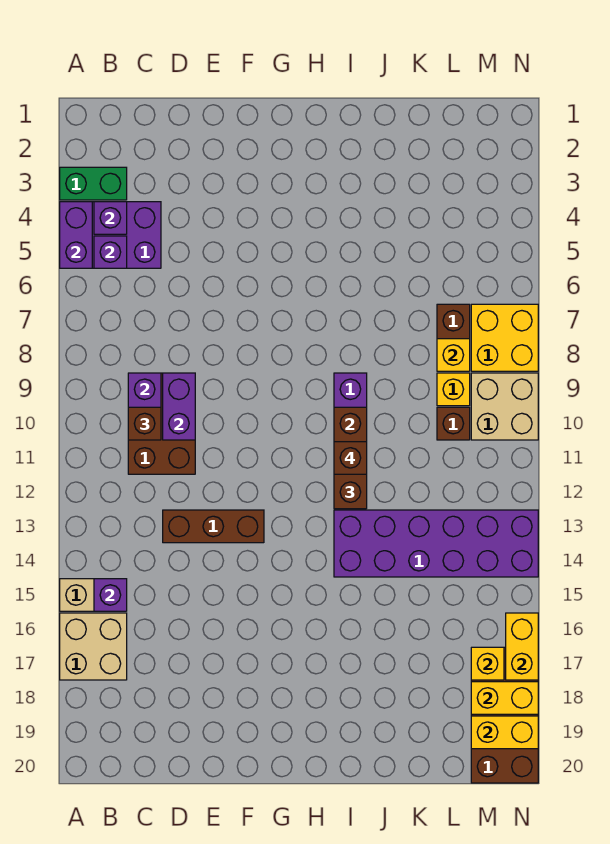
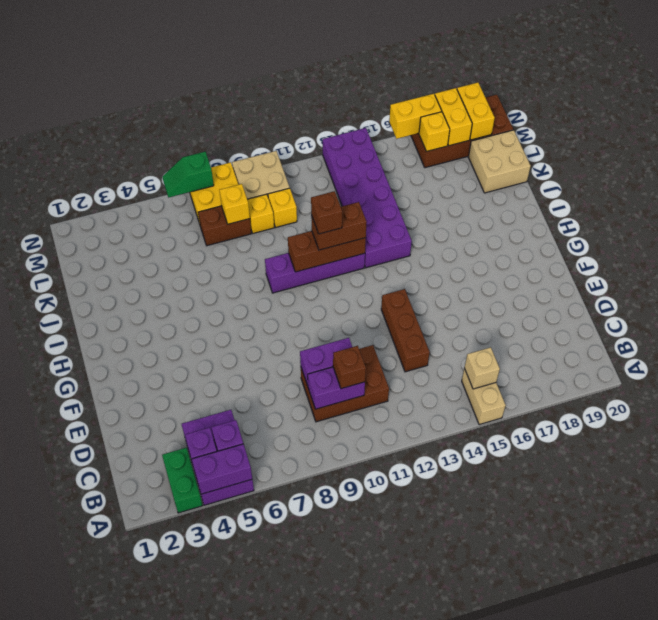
tan 2x2 brick [60,613,127,680] -> tan 2x2 brick moved to [468,130,531,193]
purple 1x1 brick [94,579,127,611] -> tan 1x1 brick [464,347,500,389]
brown 1x1 brick [437,407,470,440] -> yellow 1x1 brick [268,188,297,227]
none -> green 1x2 slope [162,152,214,197]

